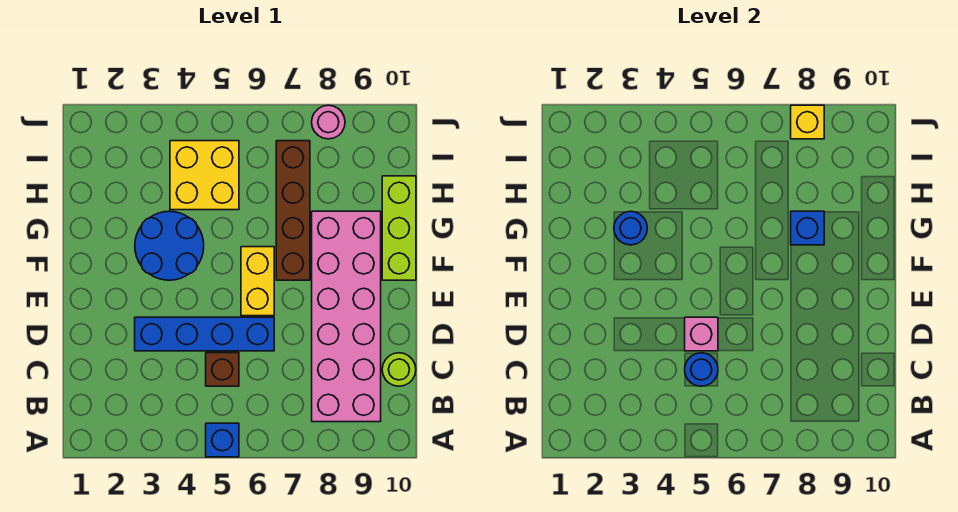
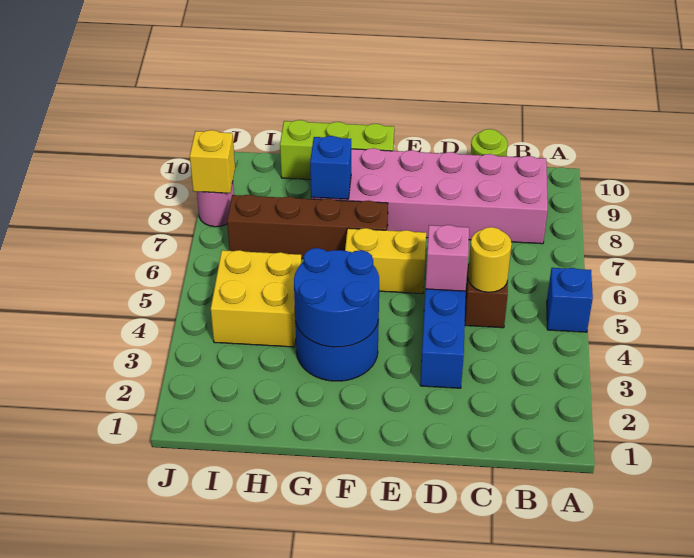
blue 1x1 round brick [685,353,718,386] -> yellow 1x1 round brick [468,227,512,292]
blue 1x1 round brick [614,211,647,245] -> blue 2x2 round brick [294,248,379,347]

